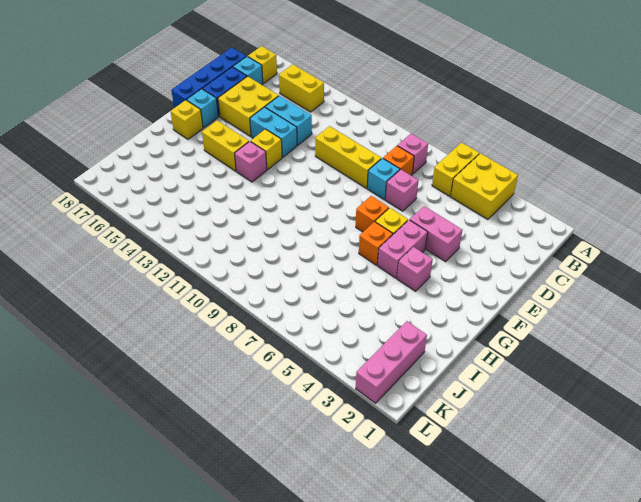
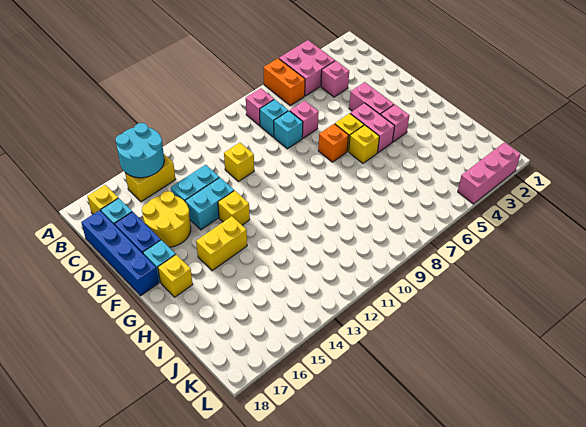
yellow 2x2 brick [451,153,518,220] -> pink 2x2 brick [279,40,335,96]
yellow 1x2 brick [432,143,479,196] -> orange 1x2 brick [264,58,305,106]
none -> cyan 2x2 round brick [116,123,164,178]
orange 1x1 brick [383,146,414,176] -> cyan 1x1 brick [260,99,288,137]
yellow 1x3 brick [315,126,381,188] -> yellow 1x1 brick [224,143,254,182]
yellow 2x2 brick [218,76,279,136] -> yellow 2x2 round brick [142,191,191,247]
pink 1x2 brick [410,206,462,262] -> pink 1x2 brick turned to [349,82,394,115]
orange 1x1 brick [359,222,393,265] -> yellow 1x1 brick [349,125,379,163]
pink 1x1 brick [235,141,267,182] -> pink 1x1 brick moved to [321,61,349,97]
pink 1x3 brick [356,321,427,403] -> pink 1x3 brick turned to [458,142,521,204]

